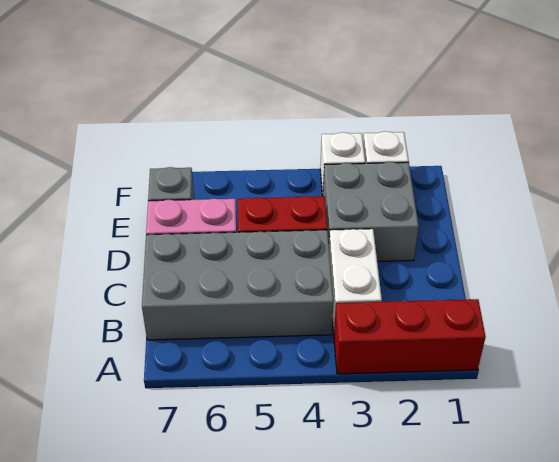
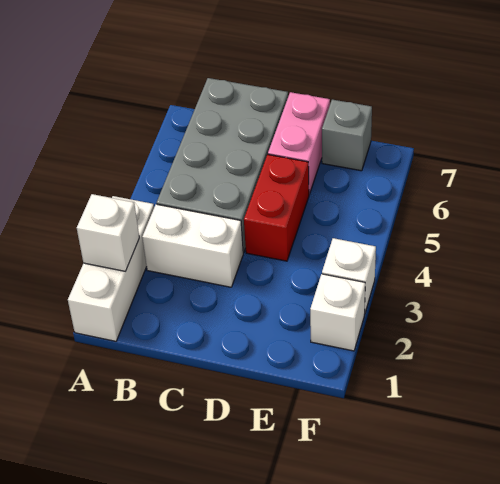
red 1x3 brick [334,299,486,374] -> white 1x3 brick [68,196,154,341]
none -> white 1x1 brick [77,194,139,271]
grey 2x2 brick [323,162,419,262] -> none

